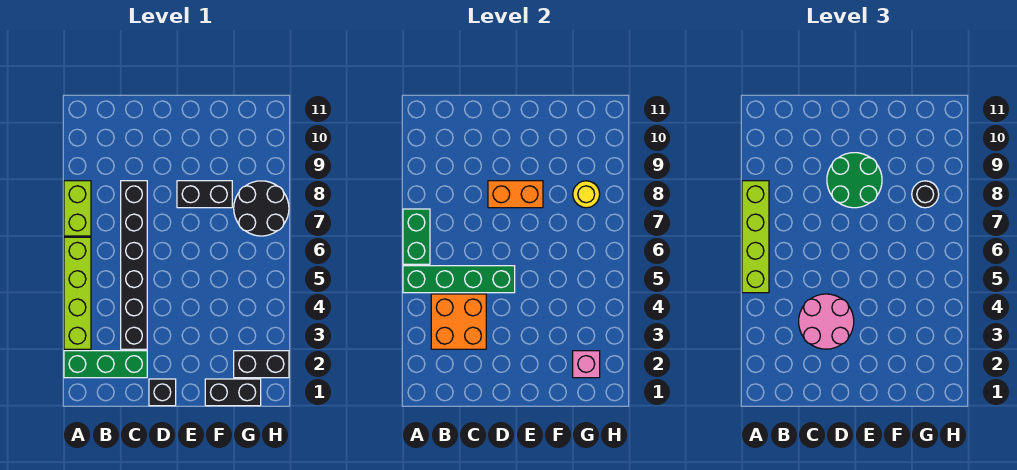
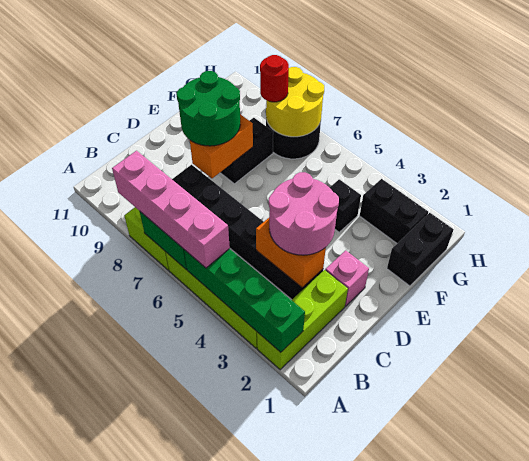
green 1x3 brick [64,351,147,378] -> lime 1x3 brick [257,270,348,370]
green 1x4 brick [403,266,515,293] -> green 1x4 brick turned to [184,249,305,352]
lime 1x4 brick [742,181,769,293] -> pink 1x4 brick [112,151,230,268]
orange 2x2 brick [431,294,486,349] -> orange 1x2 brick [256,218,326,288]
black 1x1 brick [149,379,176,406] -> black 1x1 brick moved to [329,179,361,232]
black 1x2 brick [234,351,289,378] -> black 1x2 brick turned to [360,179,428,243]
pink 1x1 brick [573,351,600,378] -> pink 1x1 brick moved to [325,250,369,306]
yellow 1x1 round brick [573,181,600,208] -> yellow 2x2 round brick [266,67,324,137]
black 1x1 round brick [912,181,939,208] -> red 1x1 round brick [260,55,289,102]

